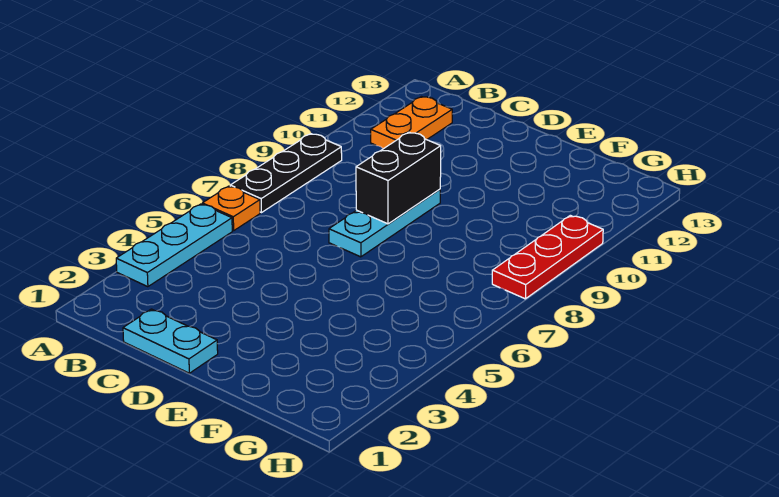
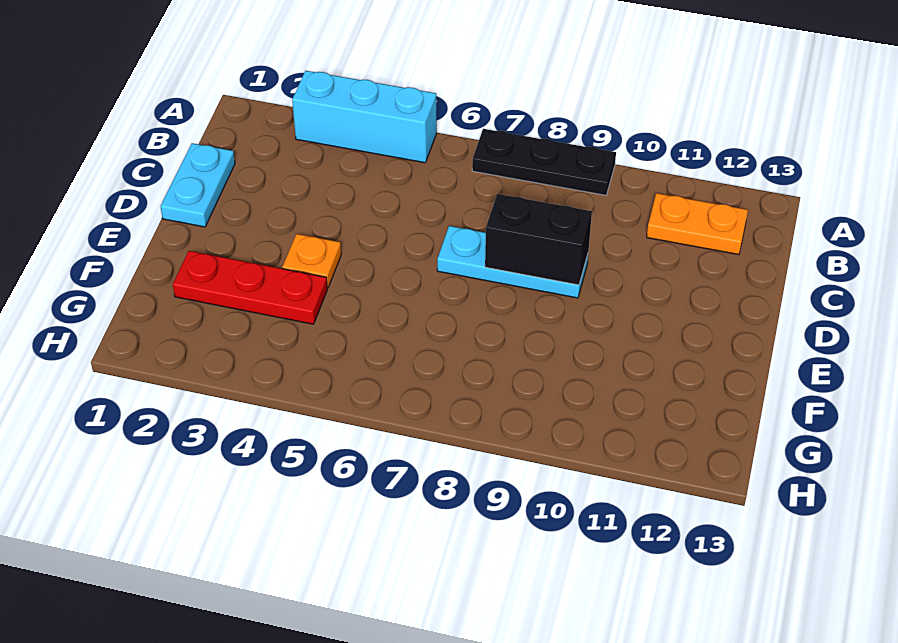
cyan 1x3 plate [116,204,232,287] -> cyan 1x3 brick [292,71,437,163]
orange 1x1 plate [202,186,260,231] -> orange 1x1 plate moved to [282,234,341,288]
red 1x3 plate [492,215,603,299] -> red 1x3 plate moved to [173,251,327,324]

